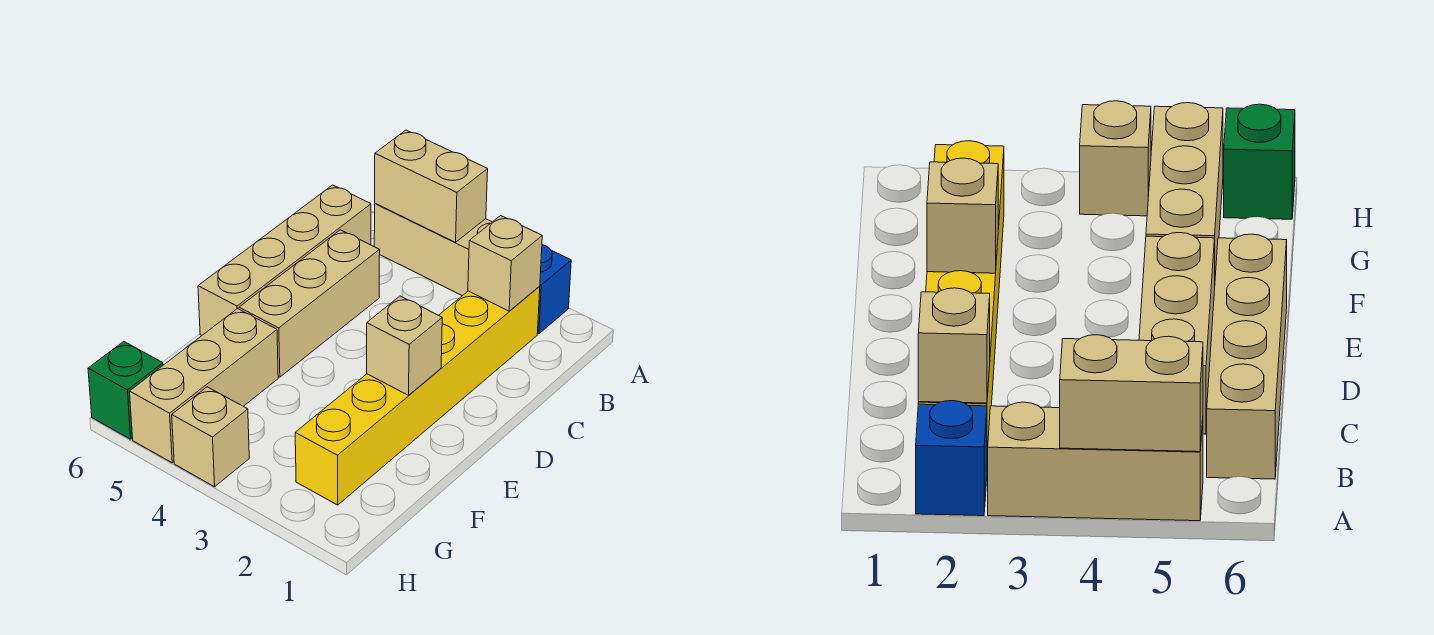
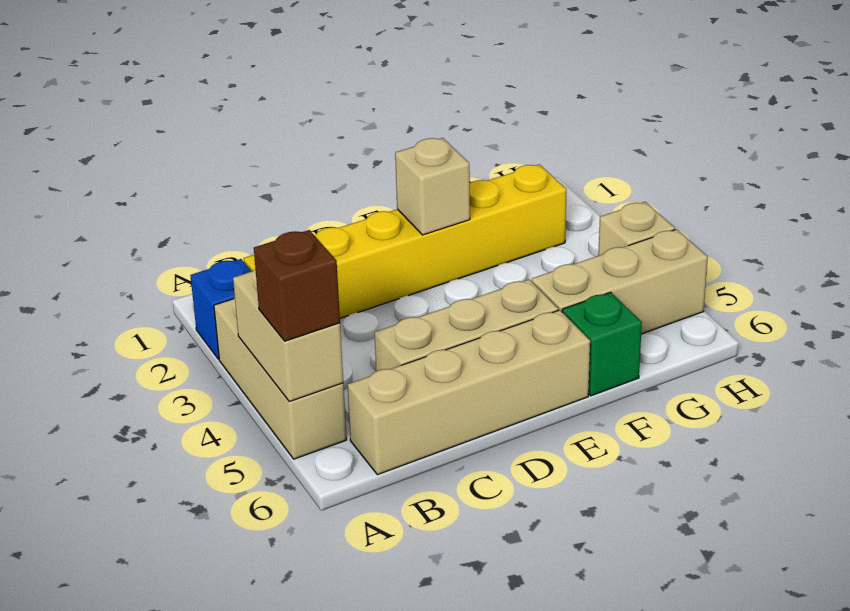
none -> brown 1x1 brick [254,230,340,341]
tan 1x1 brick [468,216,542,311] -> none
green 1x1 brick [88,342,163,439] -> green 1x1 brick moved to [562,292,642,396]

